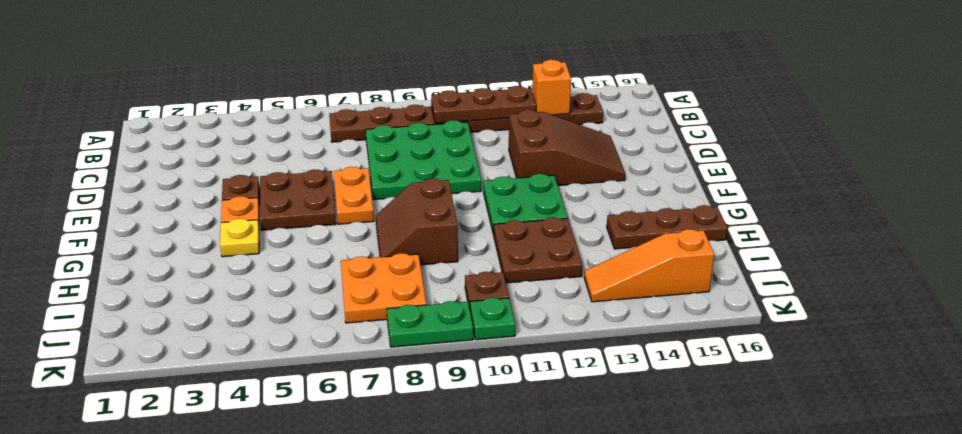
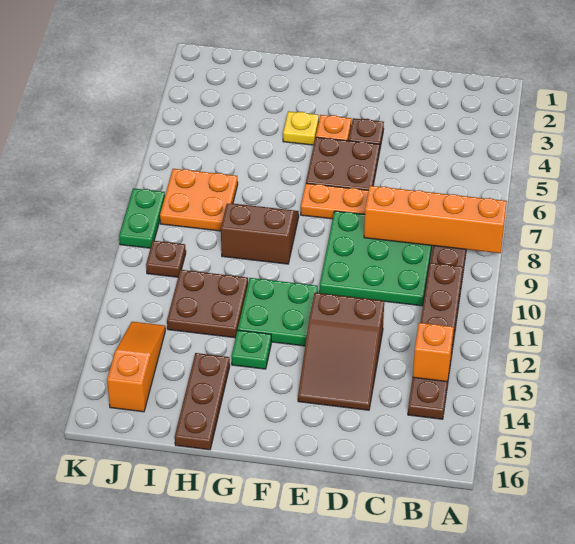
none -> orange 1x4 brick [364,186,507,253]
green 1x1 plate [470,298,515,340] -> green 1x1 plate moved to [231,330,271,369]

